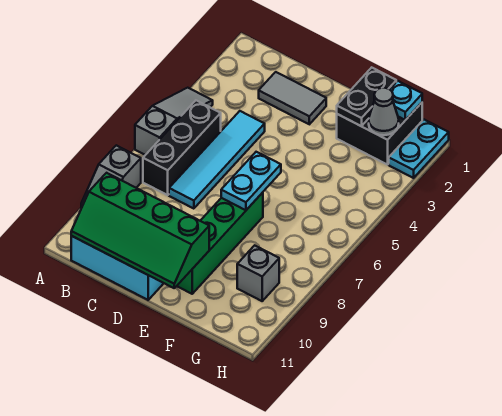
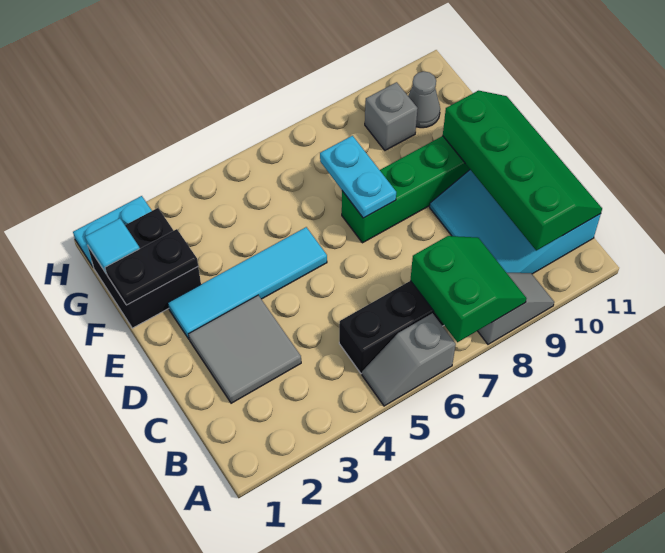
grey 1x3 slope [135,88,213,155] -> grey 1x2 slope [362,313,456,406]
none -> green 2x2 slope [410,236,527,342]
grey 1x2 tile [259,72,326,124] -> grey 2x2 tile [189,295,301,403]
cyan 1x4 tile [169,111,265,209] -> cyan 1x4 tile moved to [168,227,327,339]
cyan 1x2 plate [221,152,281,210] -> cyan 1x2 plate turned to [320,136,396,218]
cyan 1x1 plate [390,81,422,120] -> cyan 1x1 tile [85,218,140,274]
grey 1x1 cone [369,88,399,135] -> grey 1x1 cone moved to [408,71,440,128]

